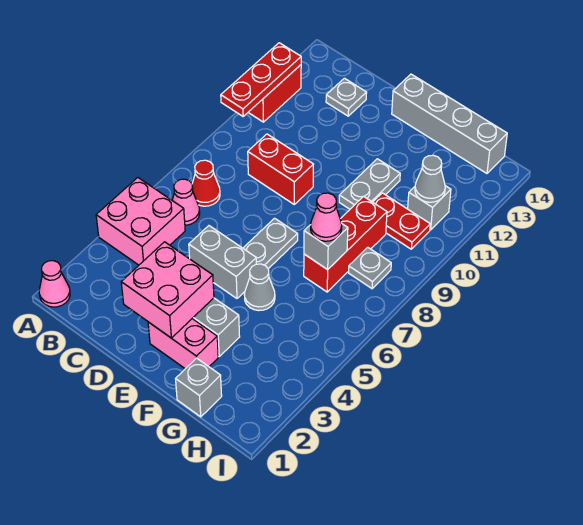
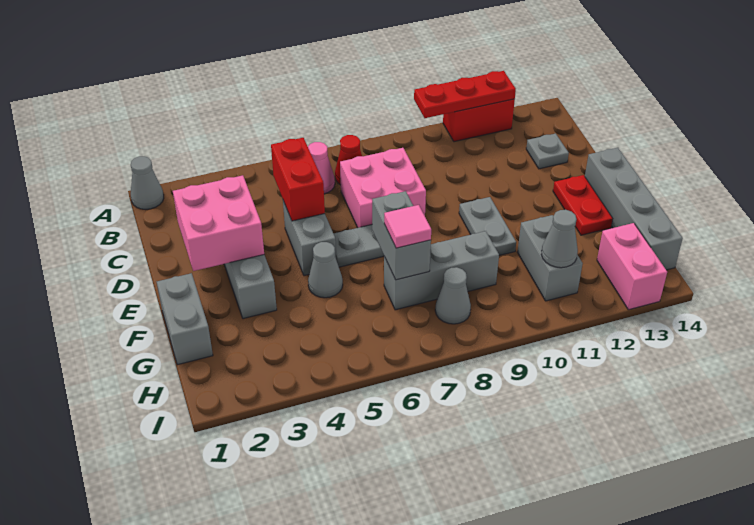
pink 1x1 cone [39,261,70,307] -> grey 1x1 cone [131,156,164,210]
pink 2x2 brick [96,178,185,265] -> pink 2x2 brick moved to [340,148,426,228]
red 1x2 brick [248,134,313,204] -> red 1x2 brick moved to [271,138,325,221]
pink 1x2 brick [148,319,218,369] -> pink 1x2 brick moved to [597,223,667,310]
grey 1x2 plate [339,159,400,209] -> grey 1x2 plate turned to [459,197,516,255]
grey 1x1 brick [176,358,222,417] -> grey 1x2 brick [157,273,213,365]
red 1x3 brick [304,196,387,292] -> grey 1x3 brick [384,231,499,310]
grey 1x1 brick [304,223,348,270] -> grey 1x2 brick [372,191,431,280]
pink 1x1 cone [311,193,342,241] -> pink 1x1 tile [384,205,431,248]
red 1x2 plate [373,193,430,249] -> red 1x2 plate moved to [553,175,613,235]
grey 1x1 plate [349,247,391,289] -> grey 1x1 cone [435,267,471,324]
grey 1x1 brick [408,186,451,230] -> grey 1x2 brick [517,215,583,301]

